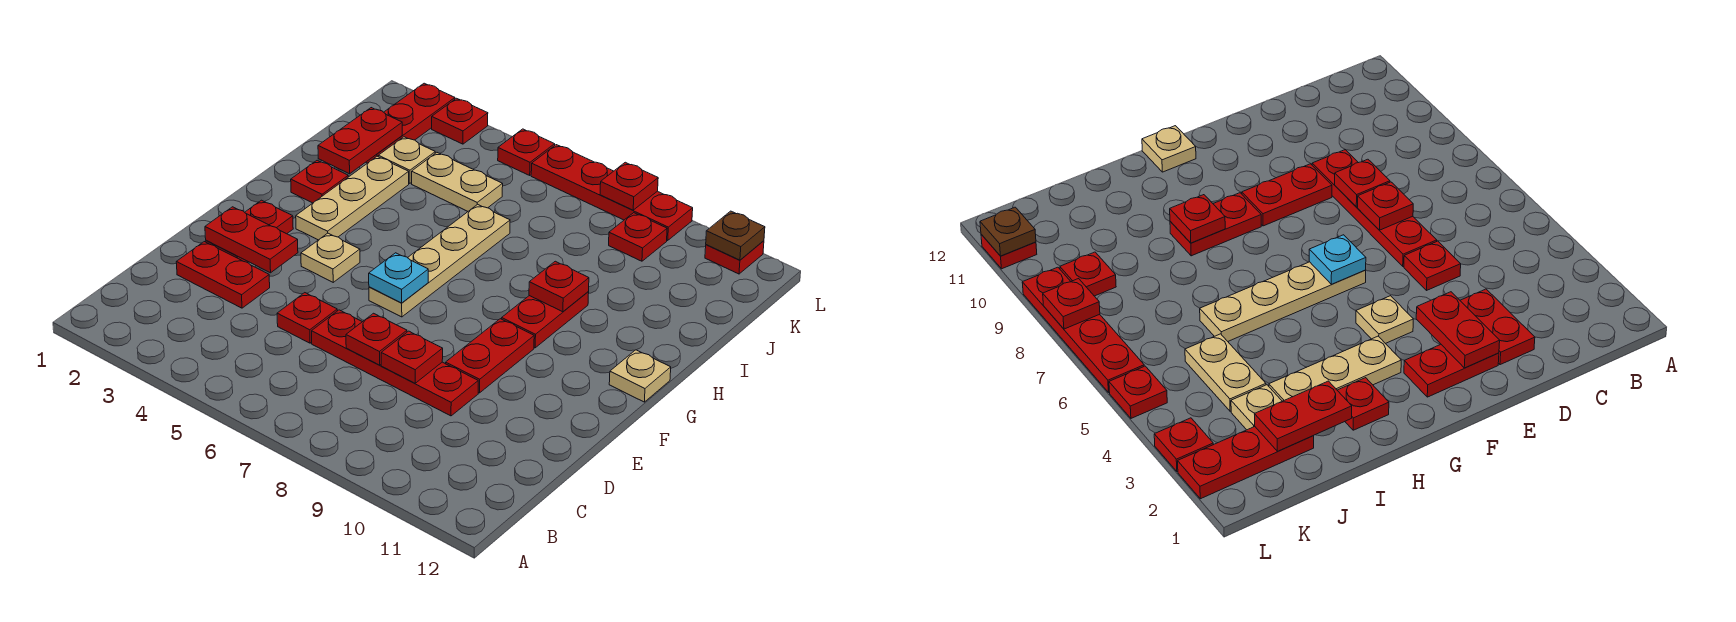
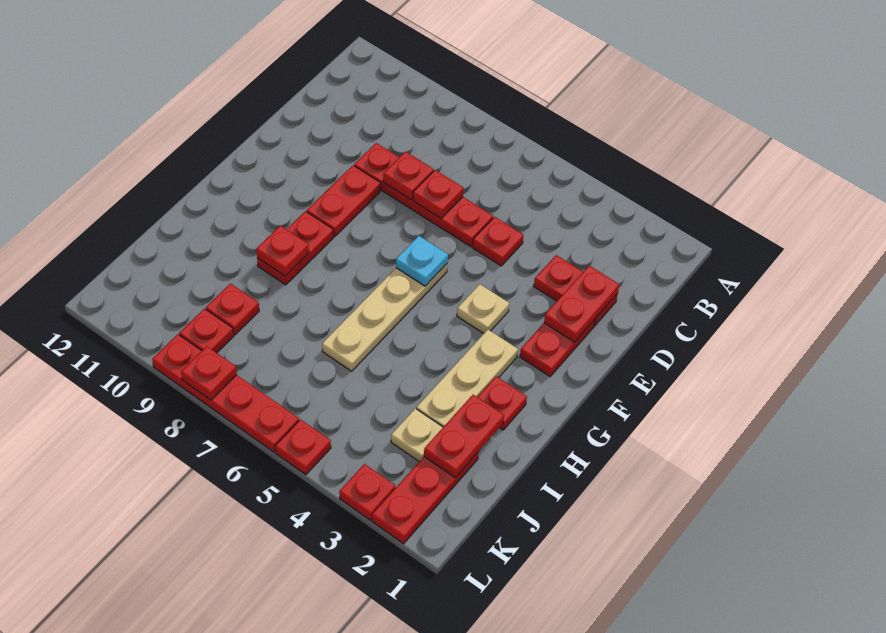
red 1x2 plate [205,207,298,273] -> red 1x2 plate turned to [544,266,619,342]
tan 1x1 plate [609,350,671,402] -> none
tan 1x2 plate [412,153,503,211] -> none
red 1x1 plate [705,241,764,274] -> red 1x1 plate moved to [206,284,259,335]
brown 1x1 plate [706,211,765,260] -> none

